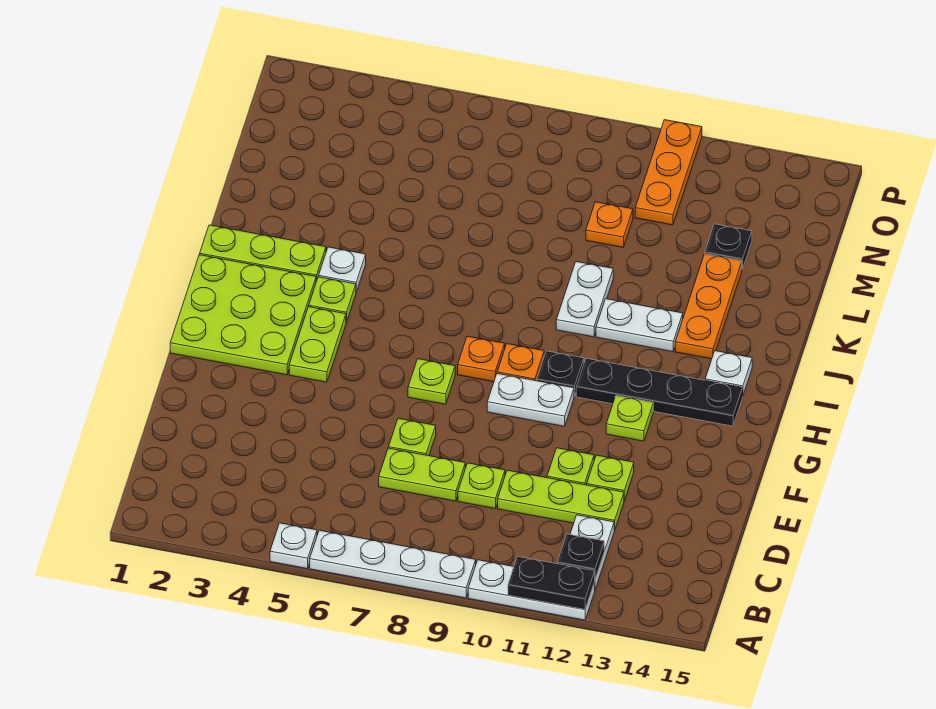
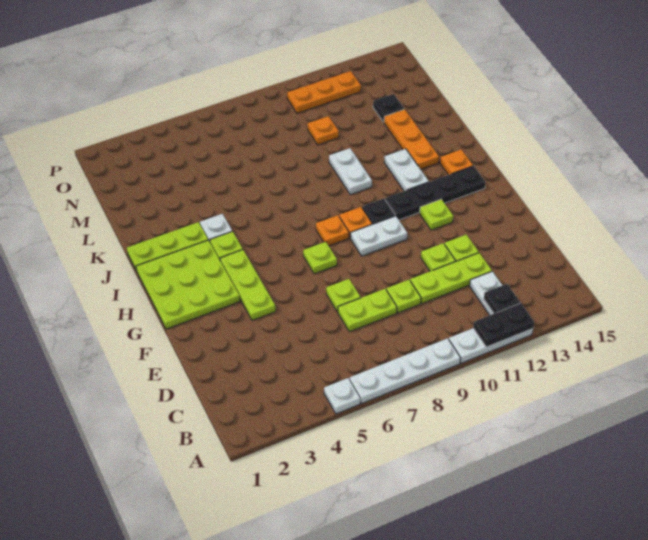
lime 1x2 plate [289,307,346,382] -> lime 1x3 plate [220,250,276,320]
white 1x1 plate [705,351,752,395] -> orange 1x1 plate [440,150,473,175]
white 1x2 plate [596,299,683,352] -> white 1x2 plate turned to [384,149,429,191]
orange 1x3 plate [635,120,702,225] -> orange 1x3 plate turned to [287,71,361,113]

